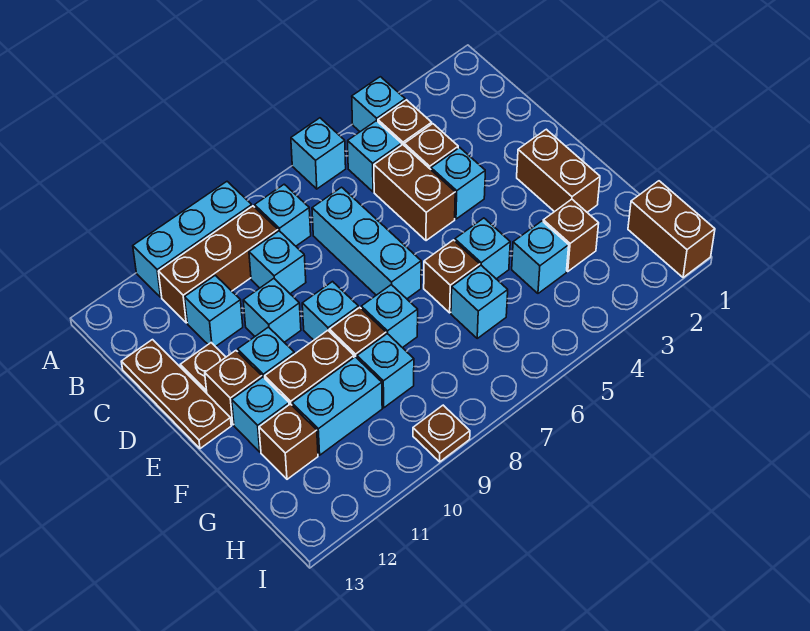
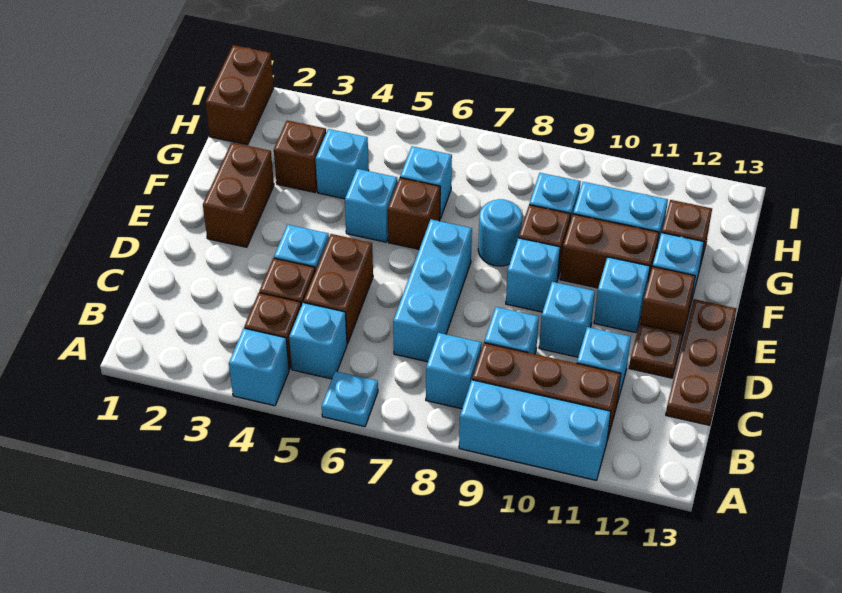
cyan 1x1 brick [291,118,346,189] -> cyan 1x1 plate [322,371,378,427]
cyan 1x1 brick [361,285,418,348] -> cyan 1x1 round brick [478,199,522,266]
brown 1x1 plate [413,405,470,462] -> none

